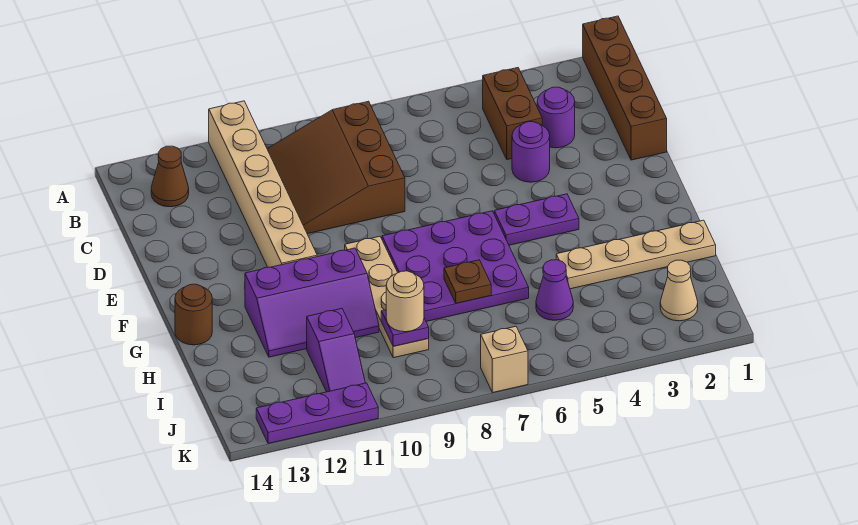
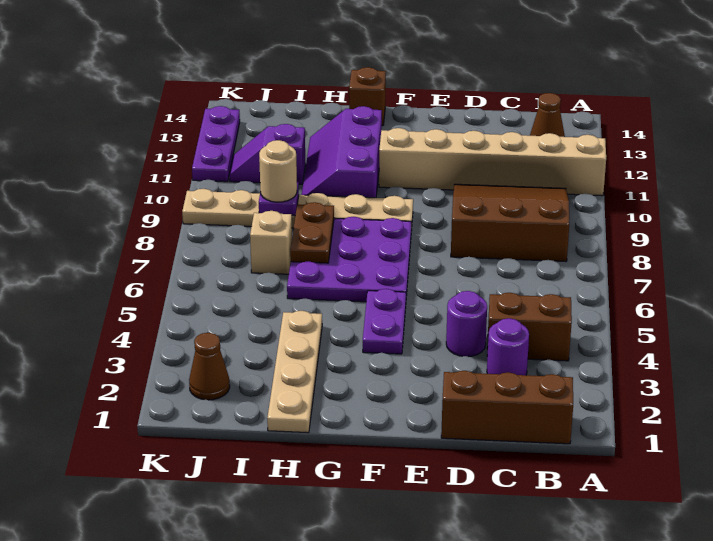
brown 1x4 brick [583,16,667,160] -> brown 1x3 brick [441,371,573,444]
tan 1x4 plate [345,236,429,358] -> tan 1x6 plate [182,189,413,231]
brown 1x1 round brick [175,284,212,345] -> brown 1x1 brick [349,67,386,126]
brown 1x1 plate [444,260,491,303] -> brown 1x2 plate [290,202,334,263]
purple 1x1 cone [536,260,573,320] -> none
tan 1x1 cone [660,260,698,321] -> brown 1x1 cone [189,333,230,400]
tan 1x1 brick [481,326,528,393] -> tan 1x1 brick moved to [250,211,292,274]

